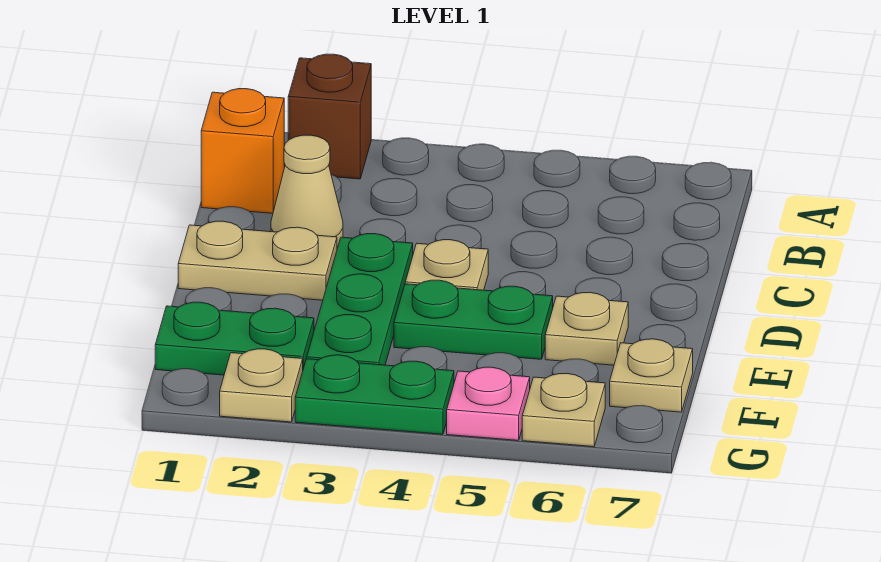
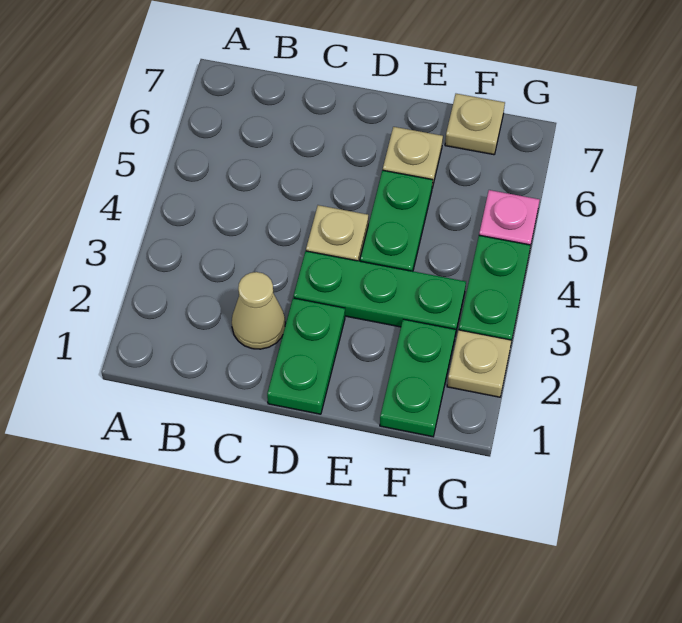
brown 1x1 brick [288,54,371,179] -> none
orange 1x1 brick [201,89,284,213] -> none
tan 1x2 plate [178,221,337,300] -> green 1x2 plate [267,298,345,414]
tan 1x1 plate [522,373,605,447] -> none

